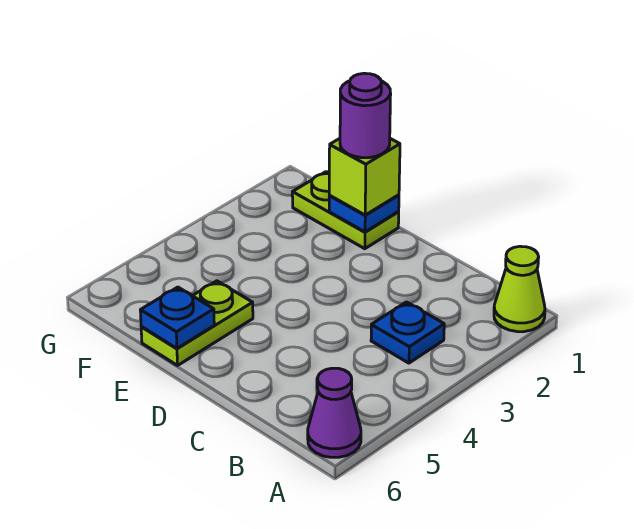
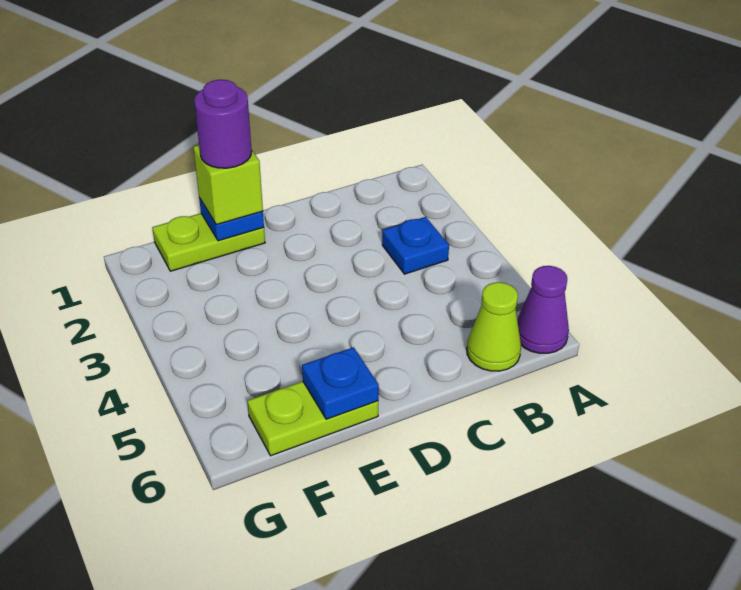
lime 1x1 cone [494,246,545,332] -> lime 1x1 cone moved to [467,282,521,371]
lime 1x2 plate [141,281,253,365] -> lime 1x2 plate turned to [247,381,378,456]

